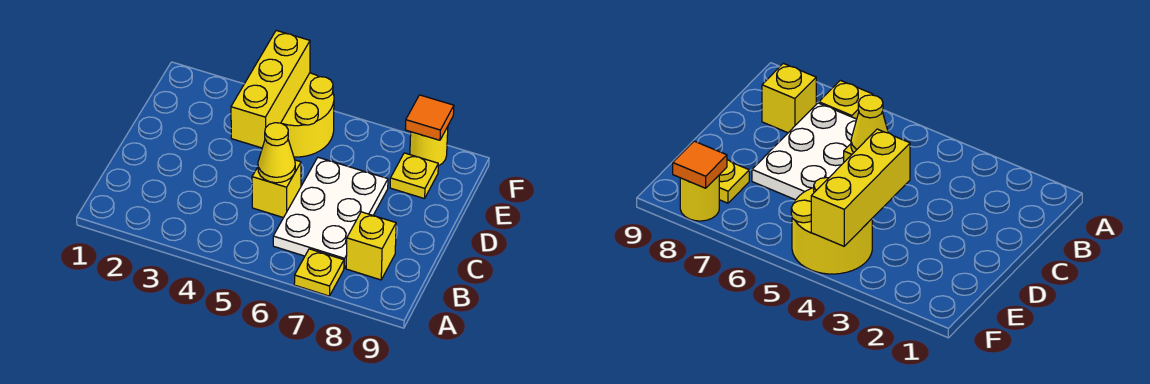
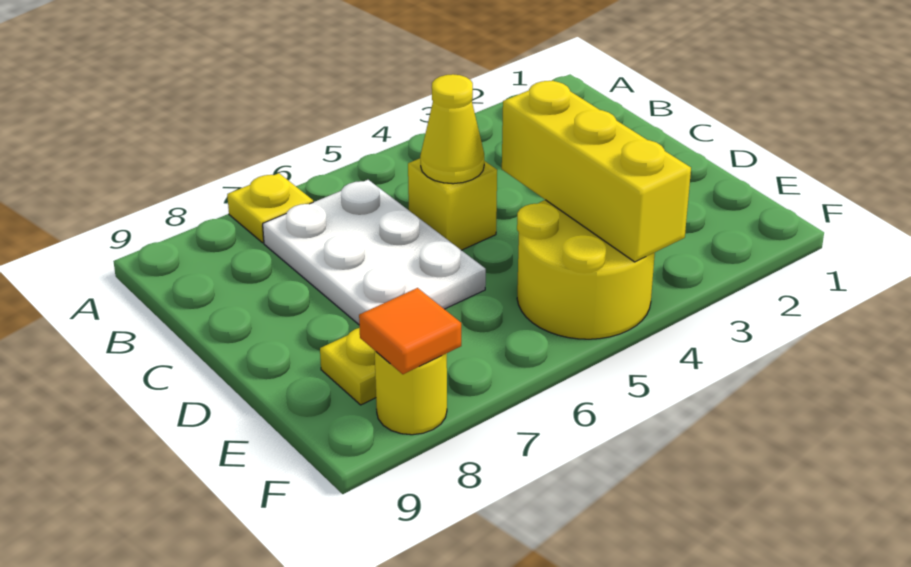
yellow 1x1 brick [346,212,396,280] -> none

